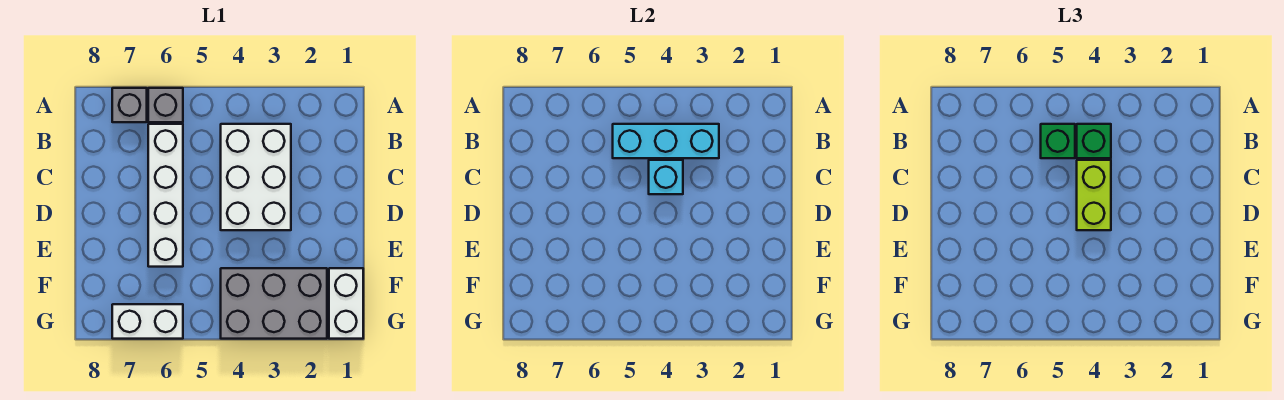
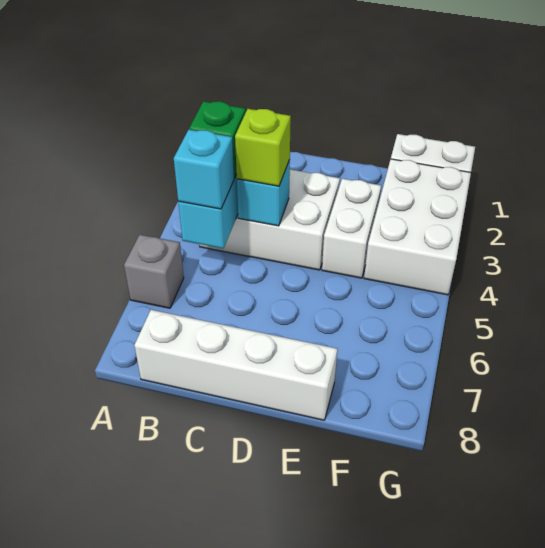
grey 1x1 brick [112,88,147,122] -> none
green 1x1 brick [1041,124,1075,158] -> cyan 1x1 brick [174,130,234,209]
white 1x4 brick [148,124,183,267] -> white 1x4 brick moved to [134,310,337,420]
lime 1x2 brick [1077,160,1111,230] -> lime 1x1 brick [235,109,291,186]
grey 2x3 brick [221,268,327,339] -> white 2x3 brick [364,159,471,295]
white 1x2 brick [112,304,183,339] -> white 1x2 brick moved to [322,179,381,278]

